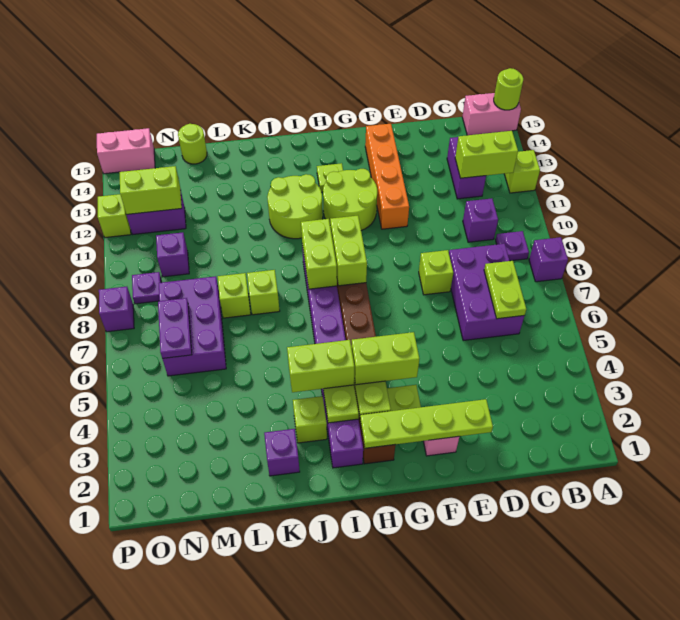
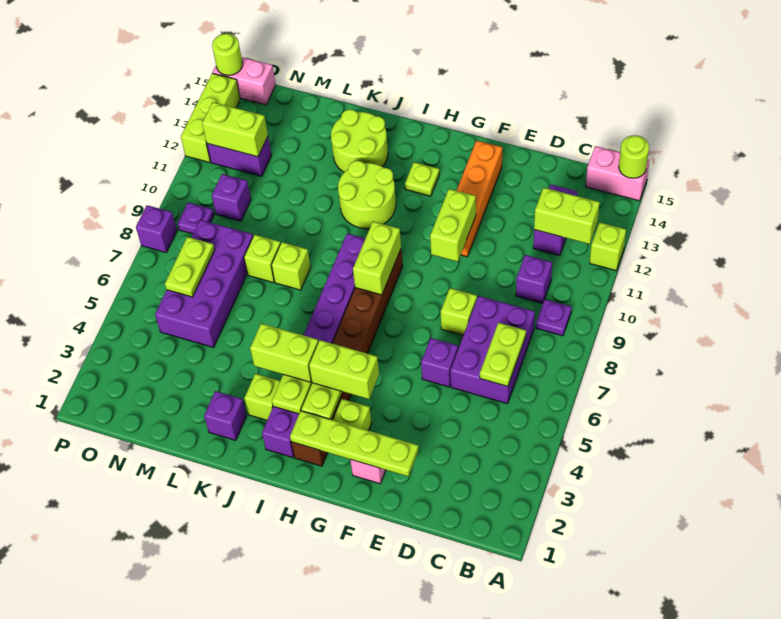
purple 1x1 brick [529,237,568,282] -> purple 1x1 brick moved to [421,338,458,387]
lime 2x2 round brick [323,169,377,231] -> lime 2x2 round brick moved to [331,109,388,172]
lime 1x2 brick [301,219,337,289] -> lime 1x2 brick moved to [430,189,476,262]
purple 2x3 brick [159,276,226,376] -> purple 2x4 brick [155,220,253,347]
lime 1x1 round brick [178,124,207,164] -> lime 1x1 round brick moved to [212,34,243,75]
purple 1x2 plate [158,298,192,358] -> lime 1x2 plate [165,237,215,297]
lime 1x1 brick [98,194,131,238] -> lime 1x3 brick [181,73,240,163]

